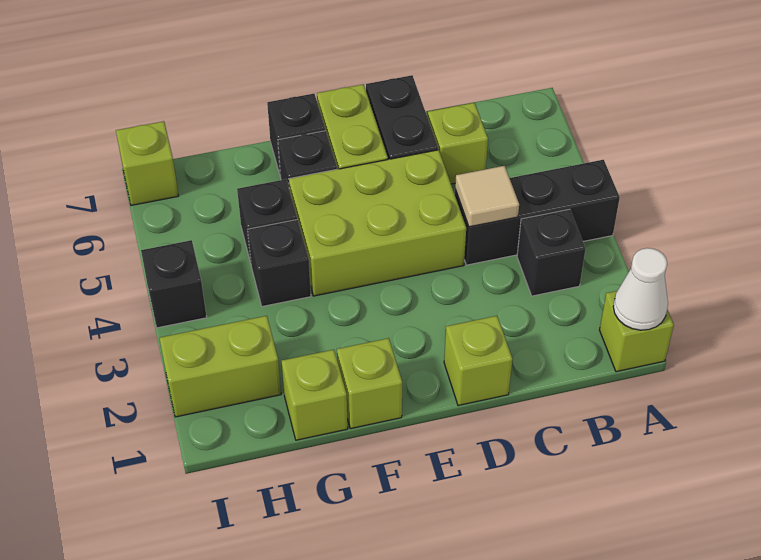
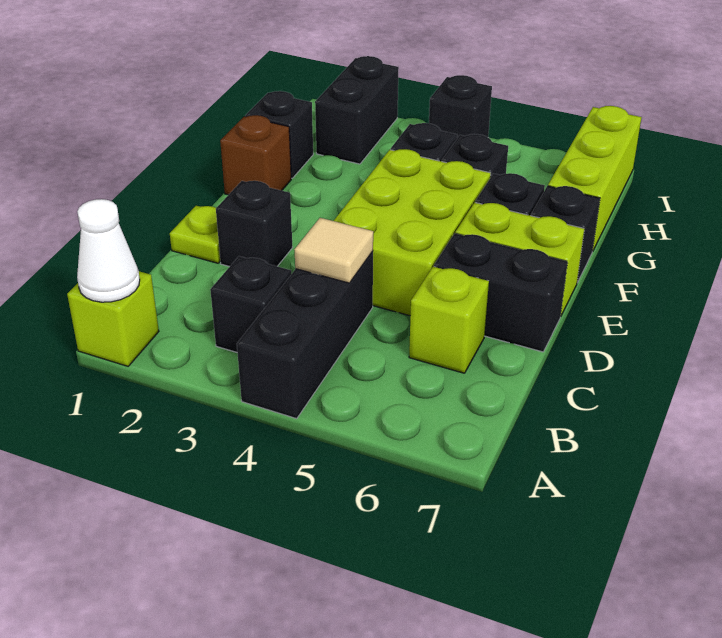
lime 1x1 brick [444,316,513,406] -> lime 1x1 plate [170,206,220,263]
none -> black 1x1 brick [216,181,292,267]
lime 1x1 brick [337,338,402,429] -> brown 1x1 brick [220,115,291,195]
lime 1x1 brick [282,350,348,440] -> black 1x1 brick [245,91,313,178]
lime 1x2 brick [159,316,281,417] -> black 1x2 brick [315,56,399,164]
lime 1x1 brick [116,121,178,205] -> lime 1x3 brick [548,106,642,252]

